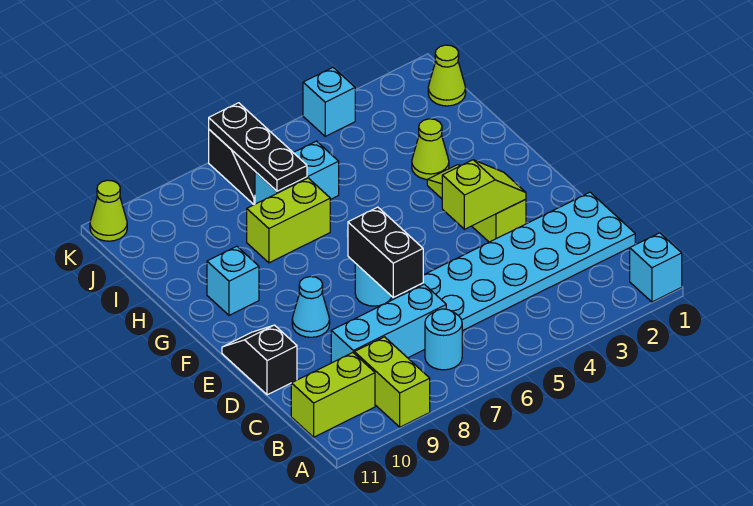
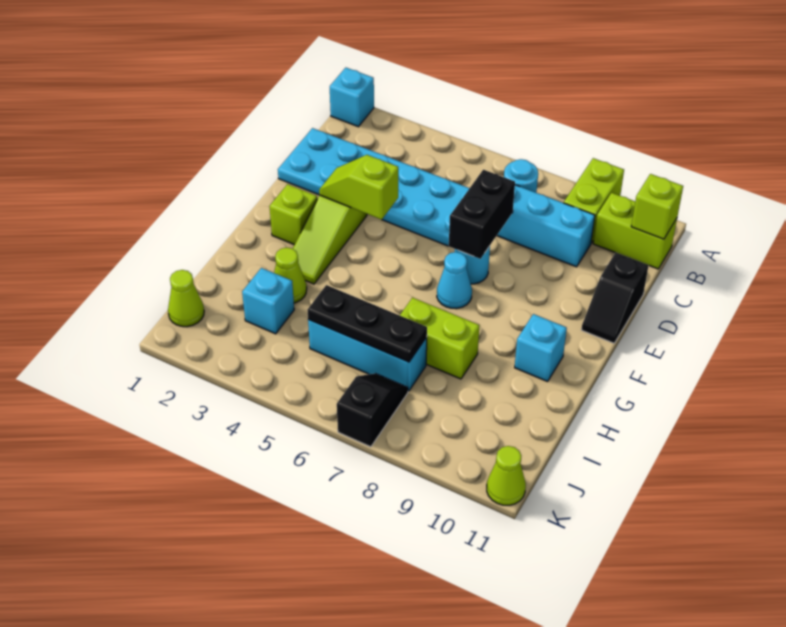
none -> lime 1x1 brick [631,174,683,239]
cyan 1x1 cone [292,277,330,337] -> cyan 1x1 cone moved to [437,252,472,309]
none -> lime 1x1 brick [270,184,317,245]
cyan 1x2 brick [255,141,339,204] -> cyan 1x3 brick [308,320,427,391]
black 1x3 plate [209,103,307,191] -> black 1x3 plate turned to [308,285,427,362]
cyan 1x1 brick [303,68,355,136] -> cyan 1x1 brick moved to [242,268,294,334]

